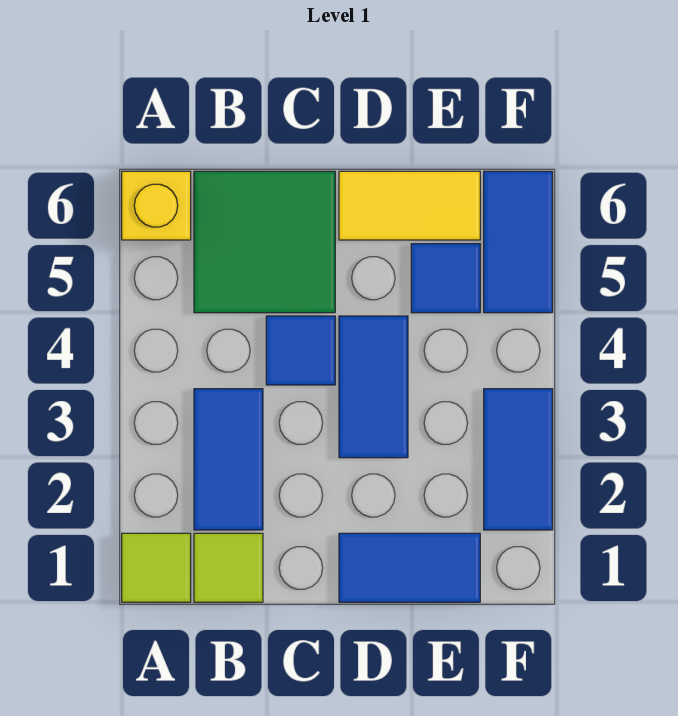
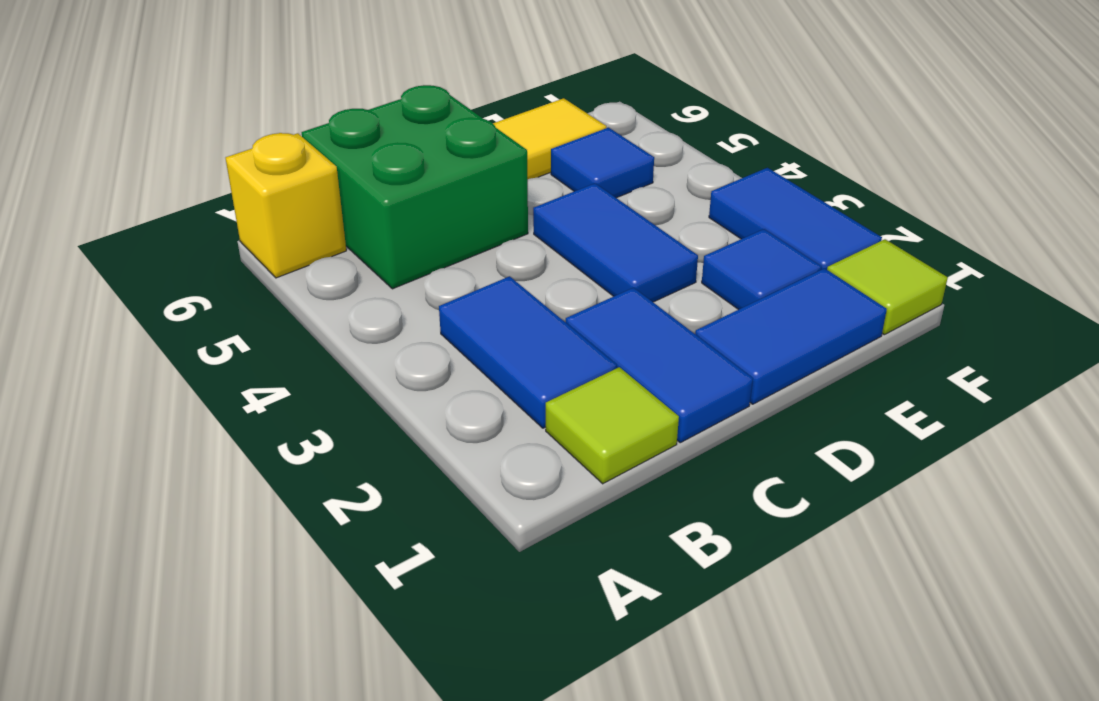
lime 1x1 tile [122,533,191,602] -> lime 1x1 tile moved to [827,239,948,335]
green 2x2 tile [194,171,335,313] -> green 2x2 brick [302,85,528,289]
blue 1x1 tile [266,316,335,385] -> blue 1x1 tile moved to [702,229,822,310]
blue 1x2 tile [484,171,553,313] -> blue 1x2 tile moved to [566,288,753,443]

